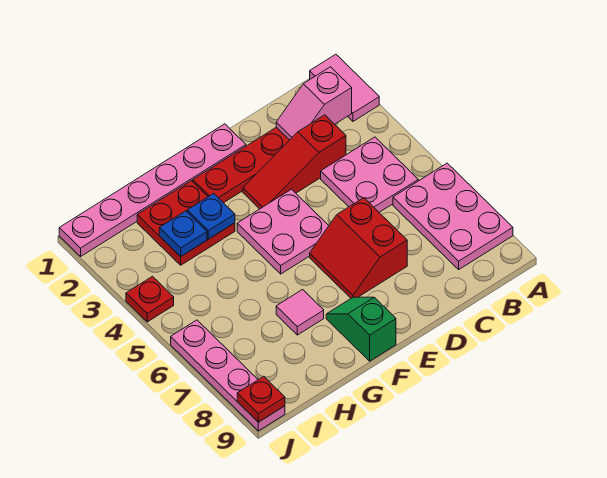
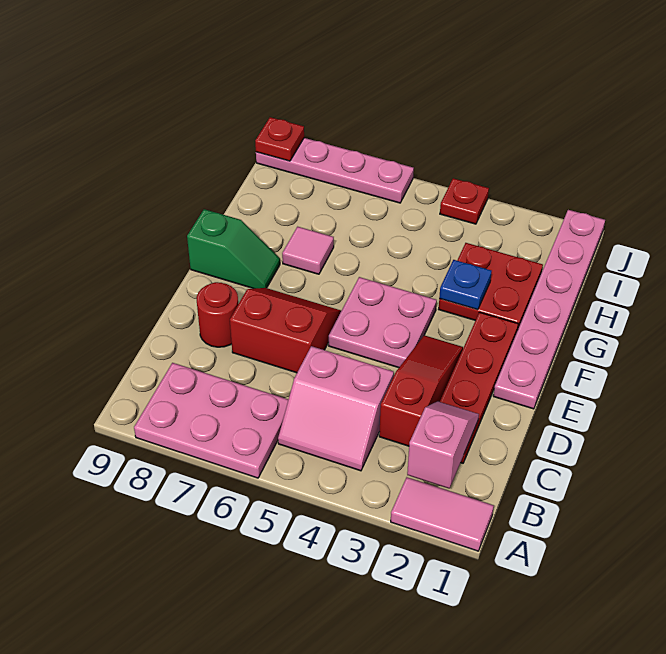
pink 2x2 plate [321,137,418,212] -> pink 2x2 slope [278,346,394,471]
none -> red 1x1 round brick [196,282,238,347]
blue 1x1 plate [159,211,207,257] -> none

